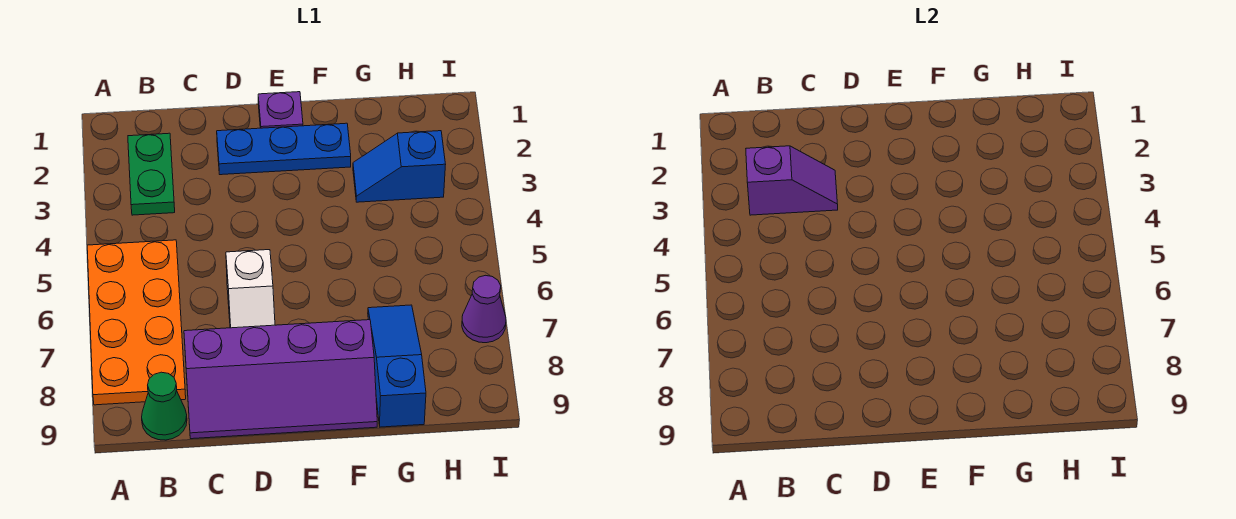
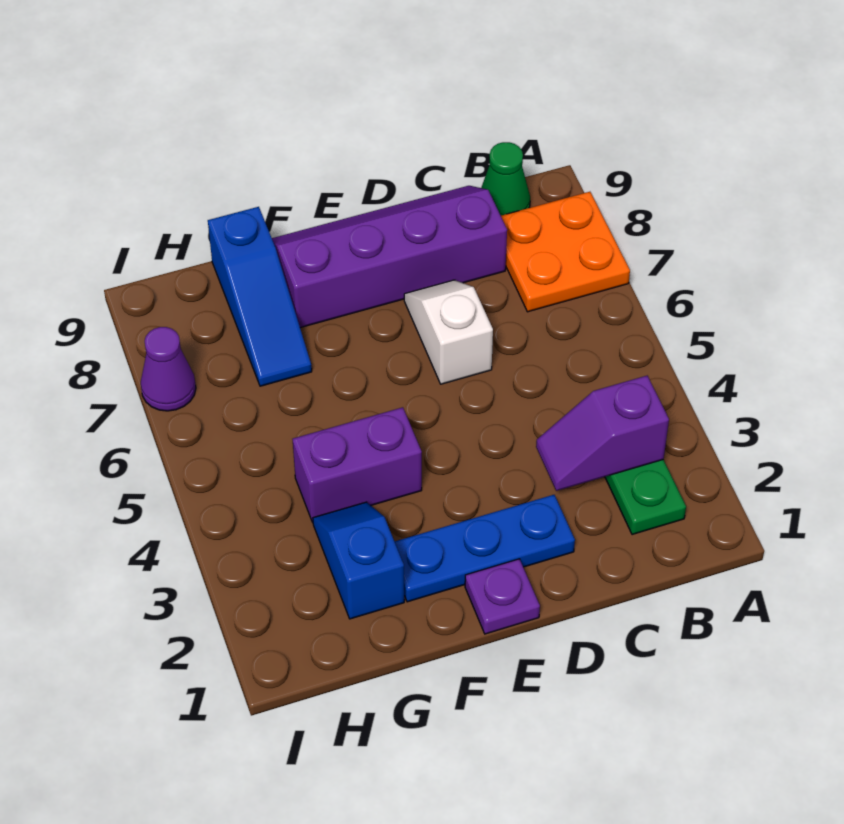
orange 2x4 plate [87,240,186,405] -> orange 2x2 plate [501,192,630,312]
none -> purple 1x2 brick [293,407,422,522]
blue 1x2 slope [353,131,446,202] -> blue 1x2 slope turned to [313,502,404,619]

